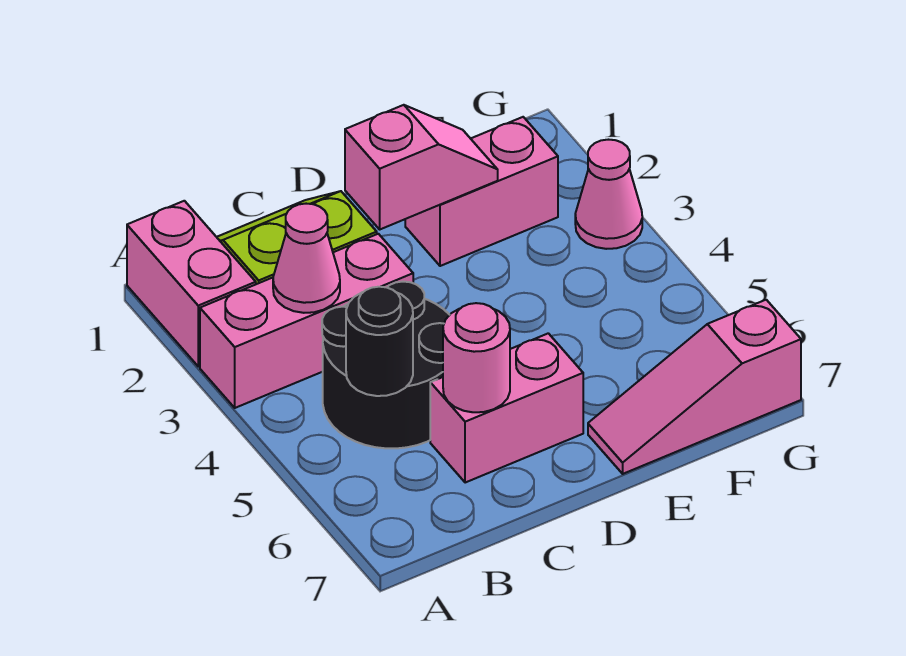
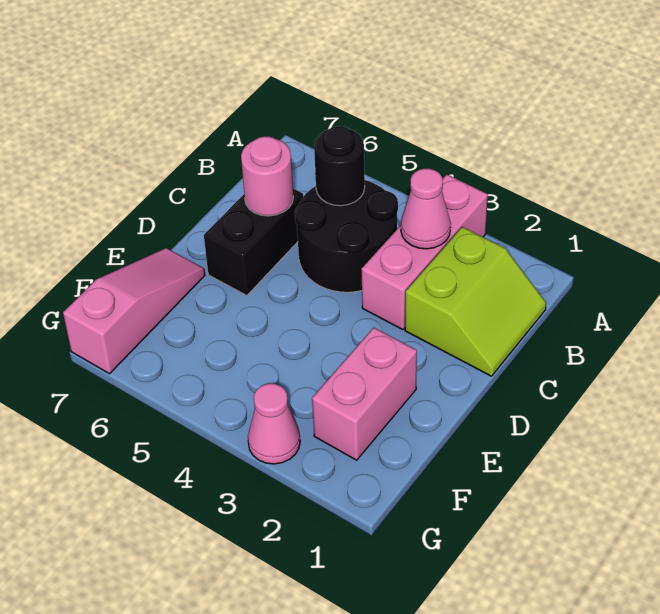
pink 1x2 brick [127,201,256,366] -> none
pink 1x2 brick [430,333,583,483] -> black 1x2 brick [204,189,303,296]
pink 1x2 slope [345,105,498,229] -> none

